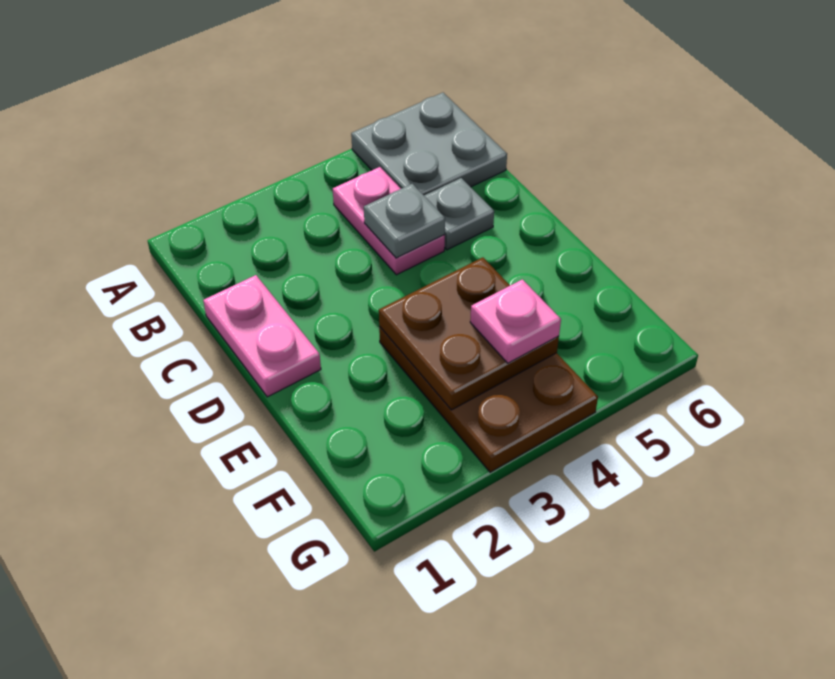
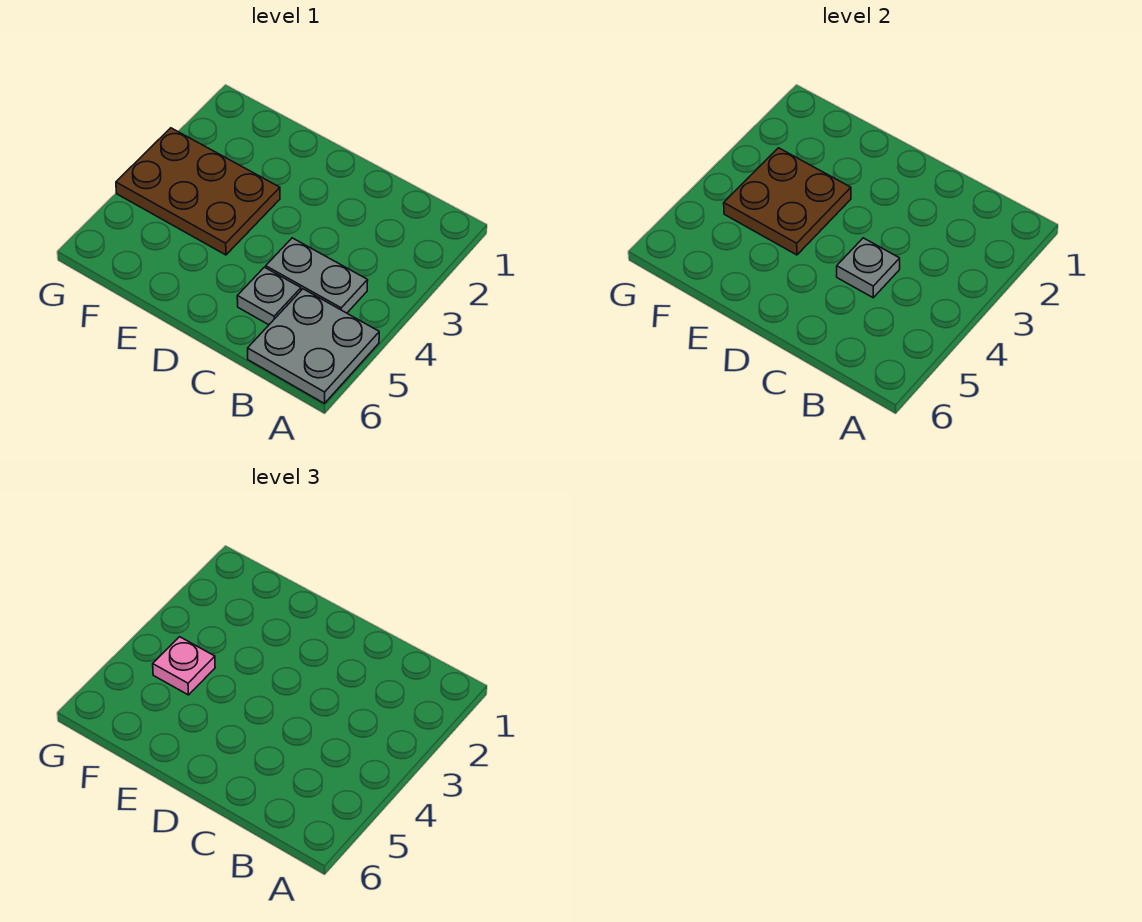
pink 1x2 plate [333,167,445,275] -> grey 1x2 plate [266,238,368,313]
pink 1x2 plate [203,275,321,397] -> none

